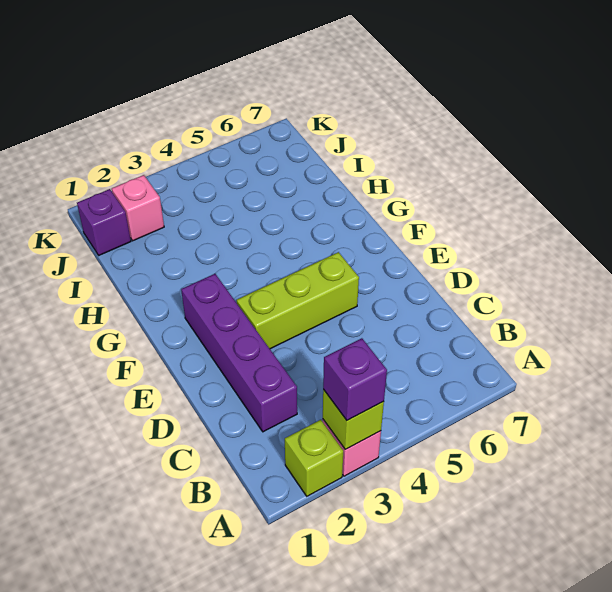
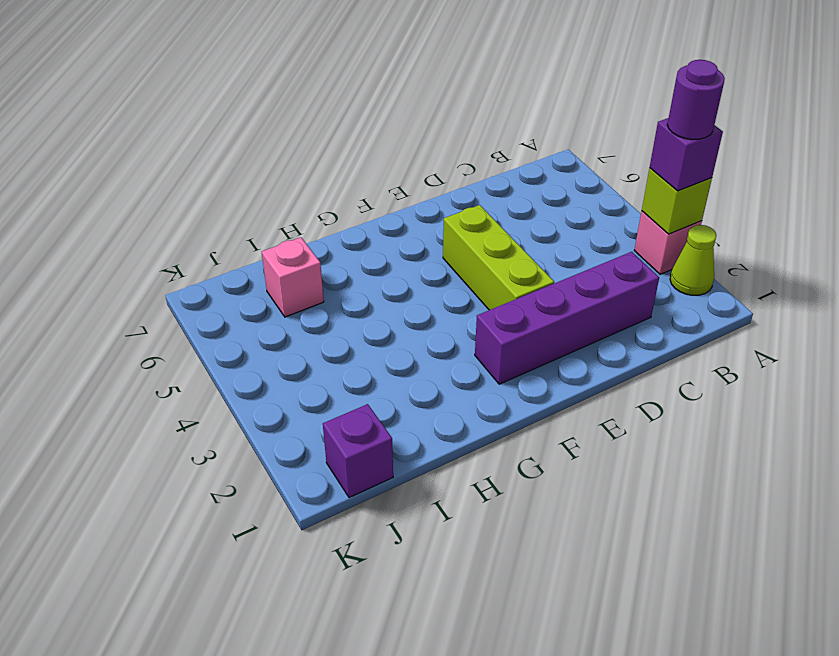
lime 1x1 brick [285,420,343,496] -> lime 1x1 cone [670,225,717,295]
none -> purple 1x1 round brick [667,60,725,140]
pink 1x1 brick [112,175,164,241] -> pink 1x1 brick moved to [262,237,324,317]

